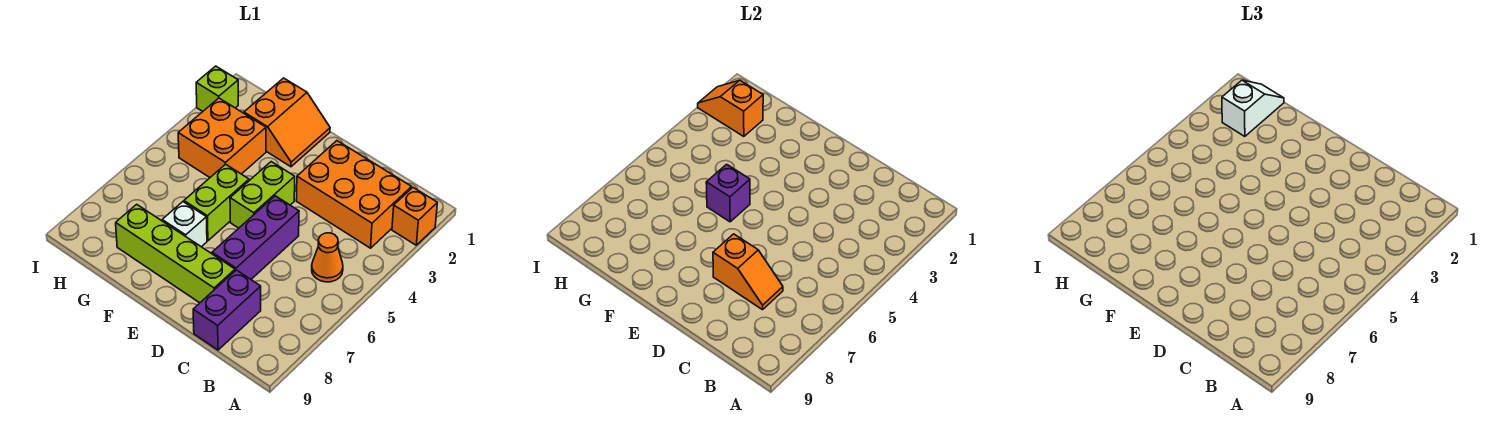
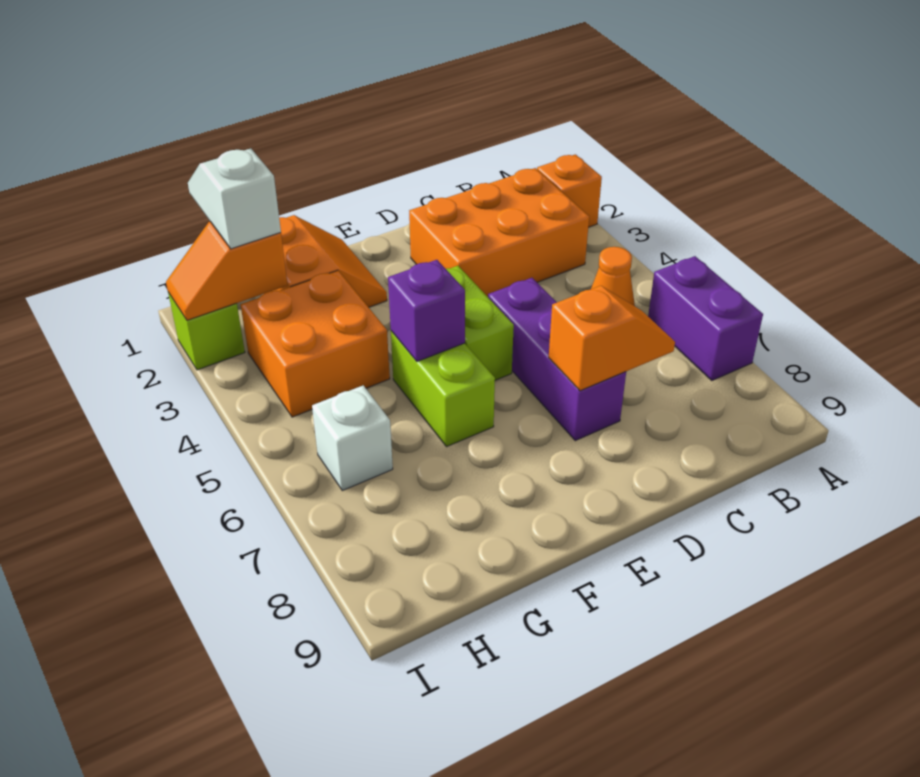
purple 1x2 brick [193,270,261,350] -> purple 1x2 brick moved to [648,256,763,380]
lime 1x4 brick [116,204,235,303] -> none
white 1x1 brick [162,202,207,247] -> white 1x1 brick moved to [312,385,393,491]

